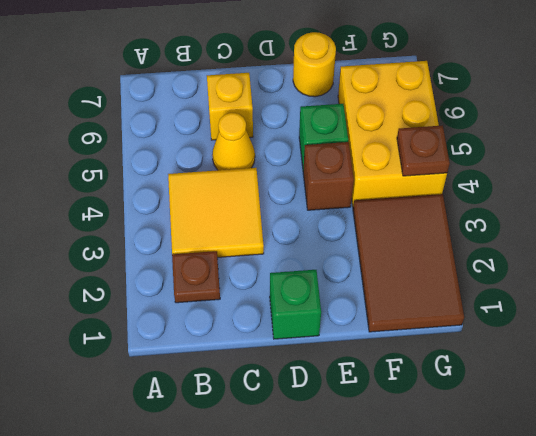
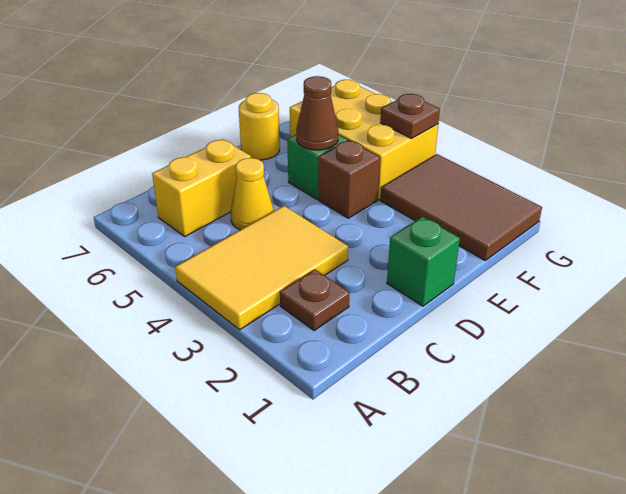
yellow 2x2 tile [168,168,264,257] -> yellow 2x3 tile [175,206,348,330]
yellow 1x1 brick [207,73,253,140] -> yellow 1x2 brick [152,139,251,236]
none -> brown 1x1 cone [296,76,338,150]

